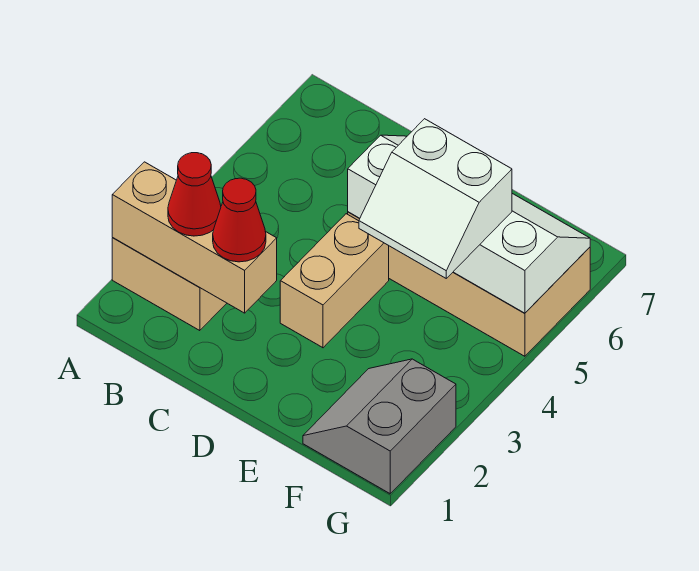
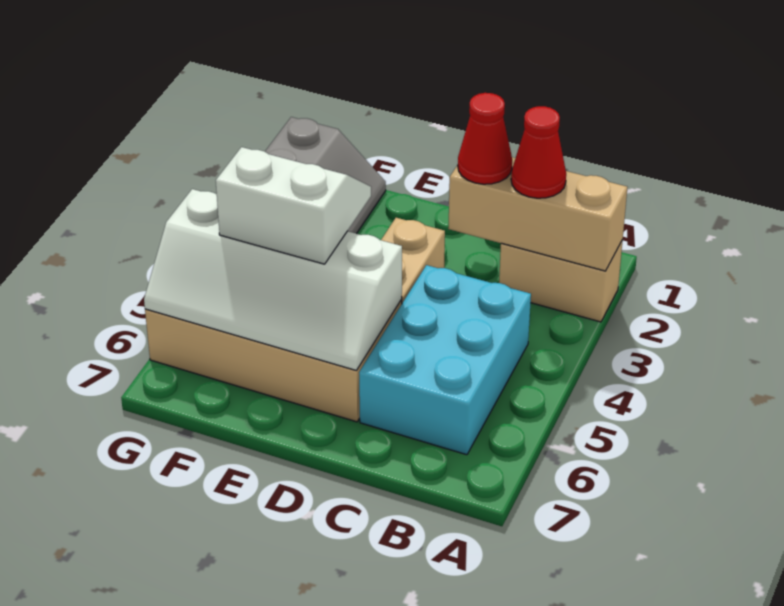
none -> cyan 2x3 brick [359,265,531,455]

